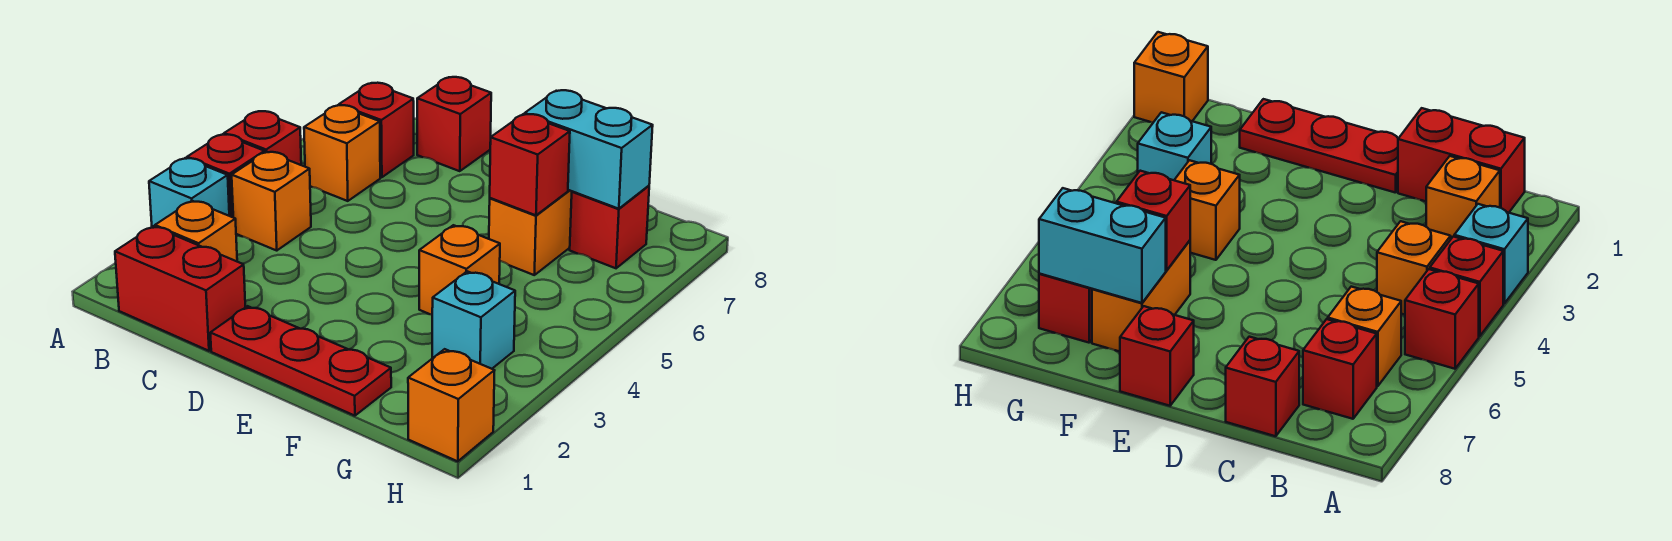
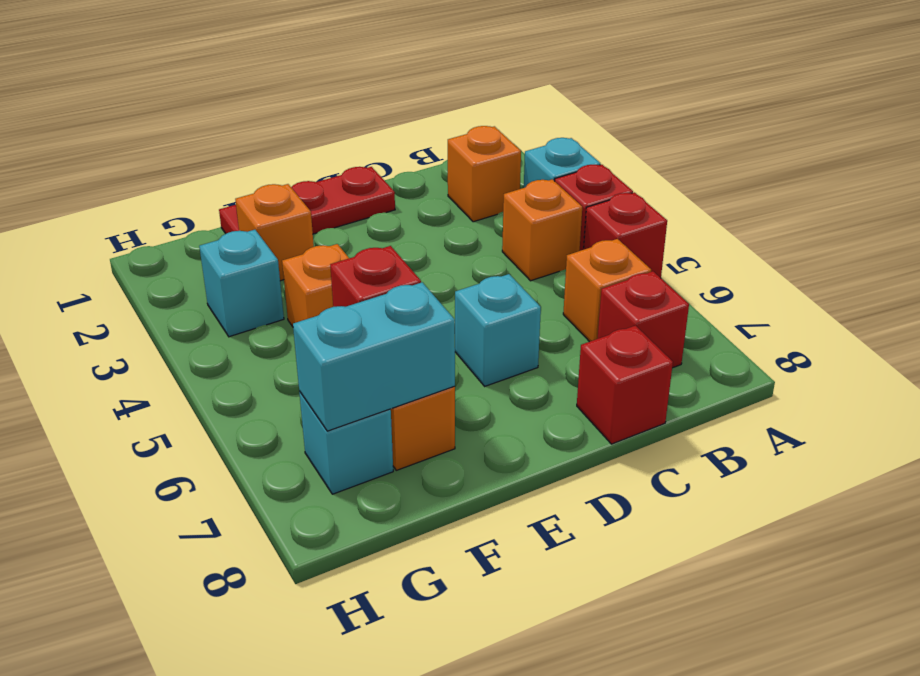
red 1x2 brick [115,226,245,351] -> none
none -> cyan 1x1 brick [455,274,541,386]
red 1x1 brick [1120,306,1194,406] -> none
red 1x1 brick [570,186,649,268] -> cyan 1x1 brick [299,391,393,494]
orange 1x1 brick [408,349,495,461] -> orange 1x1 brick moved to [235,184,314,281]

